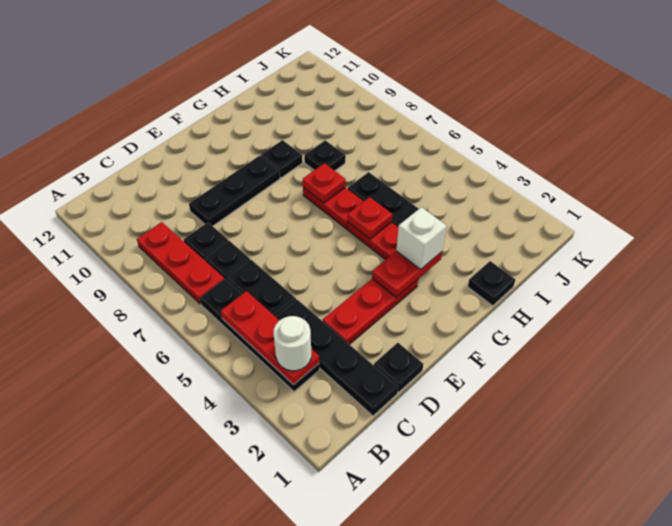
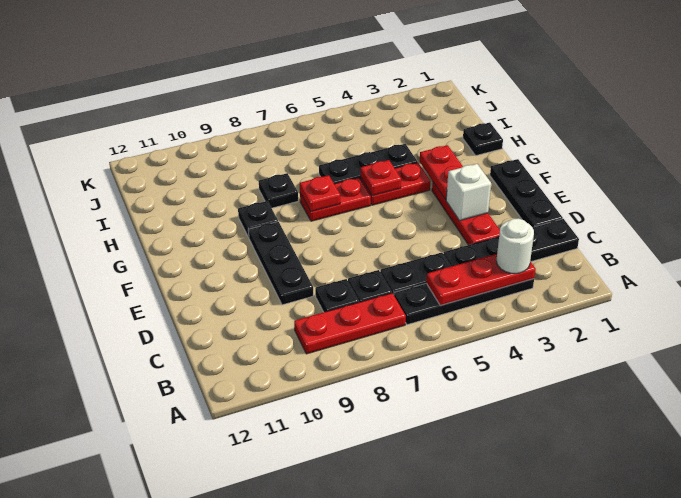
black 1x1 plate [374,343,423,392] -> black 1x3 plate [490,159,563,227]
white 1x1 brick [396,207,447,269] -> white 1x1 brick moved to [446,164,491,221]

